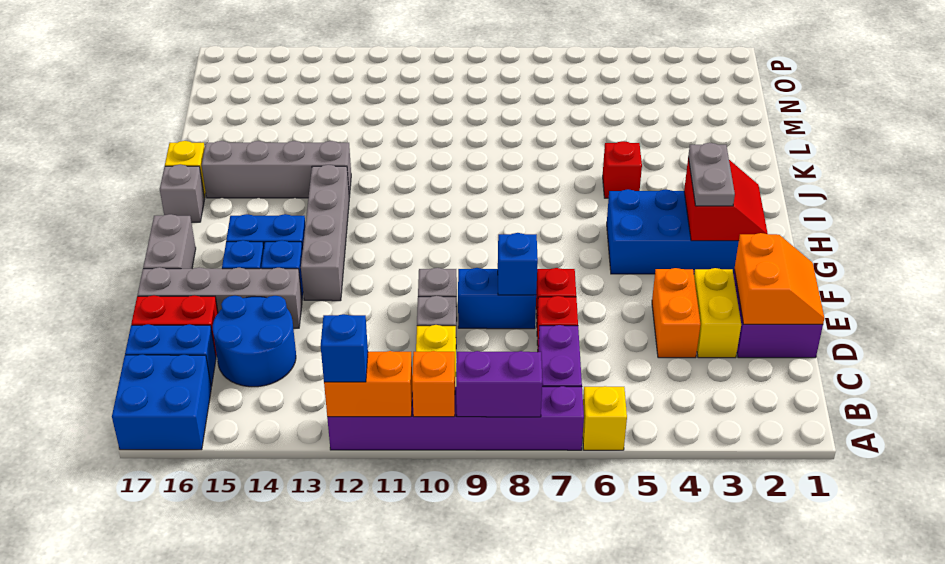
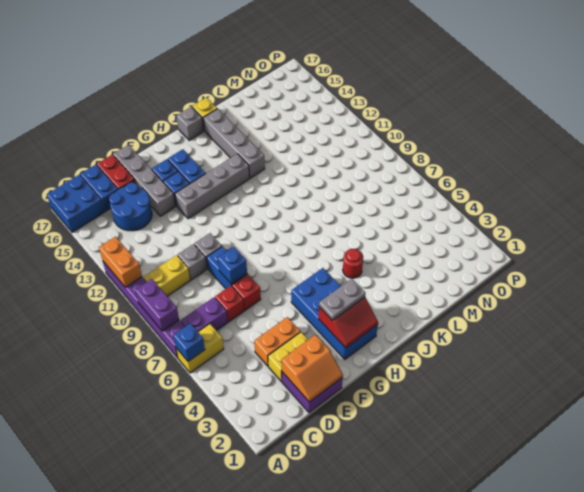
yellow 1x1 brick [583,386,627,450] -> yellow 1x2 brick [176,324,224,373]
orange 1x1 brick [412,351,455,417] -> none
blue 1x1 brick [321,314,368,382] -> blue 1x1 brick moved to [173,323,205,361]
grey 1x2 brick [143,214,196,269] -> none
red 1x1 brick [603,141,642,198] -> red 1x1 round brick [343,249,363,278]

